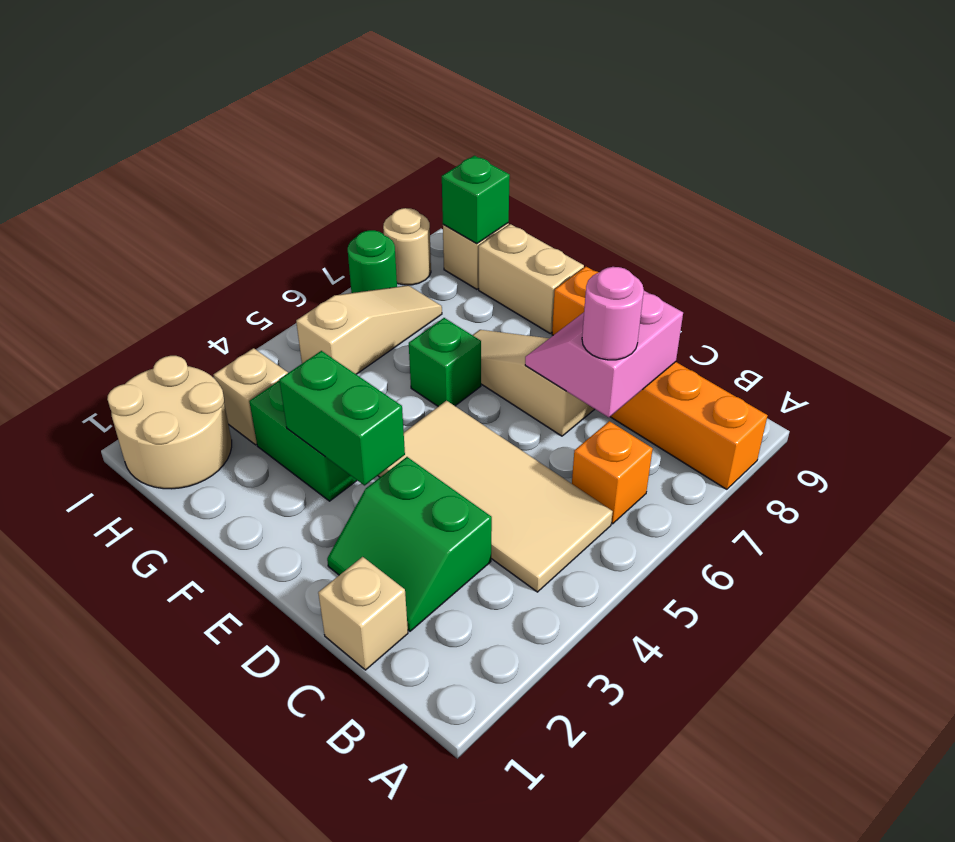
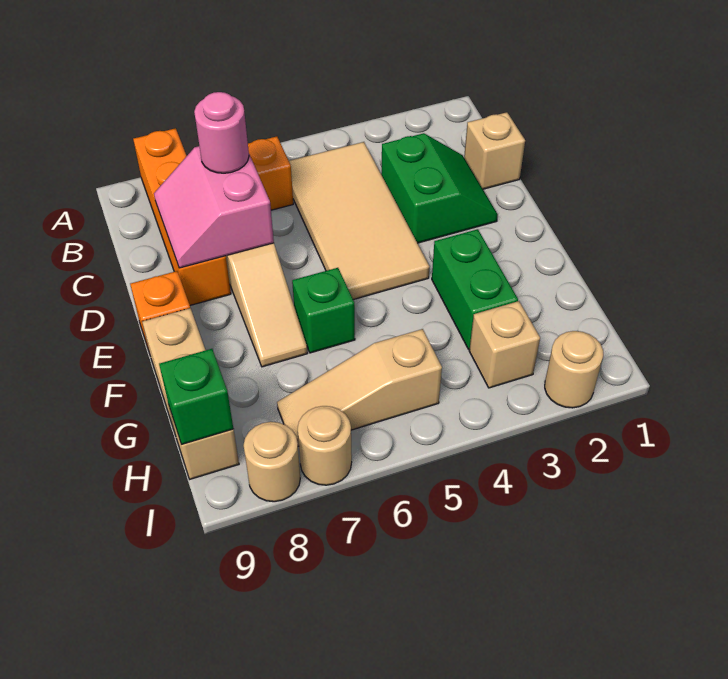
pink 2x2 slope [525,291,683,417] -> pink 2x2 slope turned to [154,146,274,268]
green 1x2 brick [279,351,405,485] -> none
tan 2x2 round brick [107,356,232,489] -> tan 1x1 round brick [545,331,603,408]
green 1x1 round brick [348,230,397,293] -> tan 1x1 round brick [298,406,352,485]

